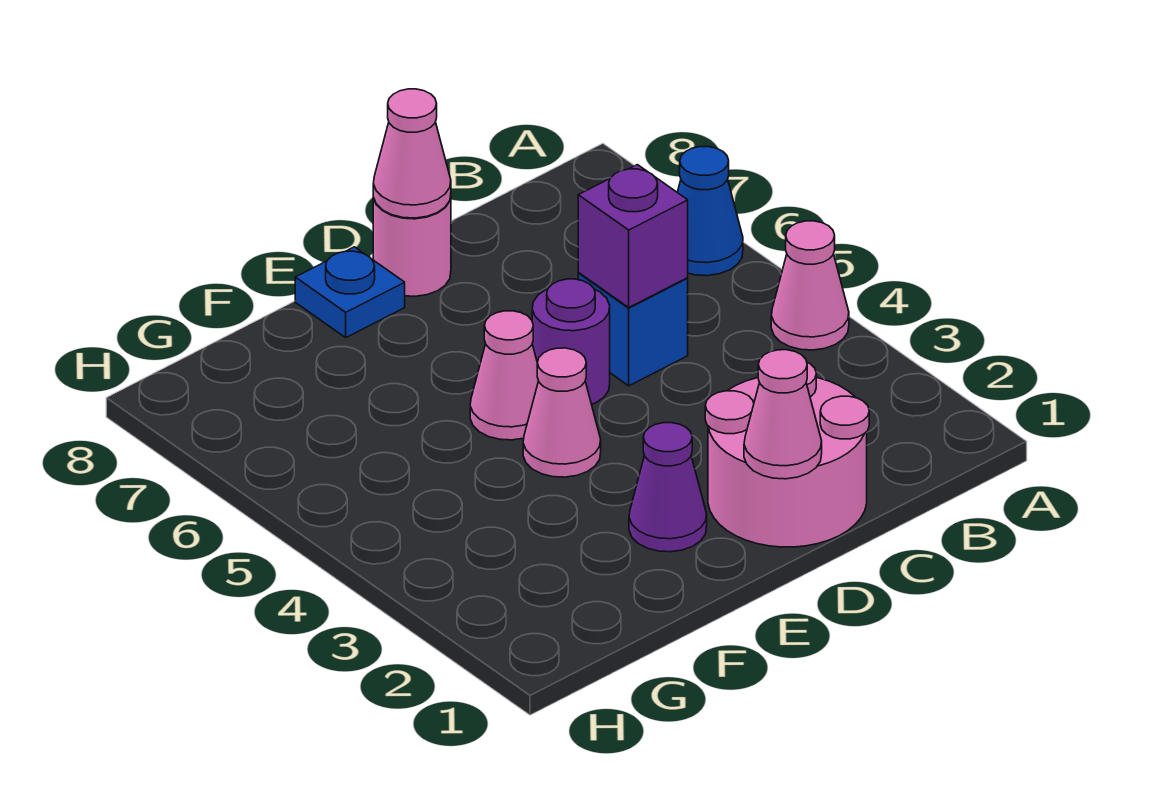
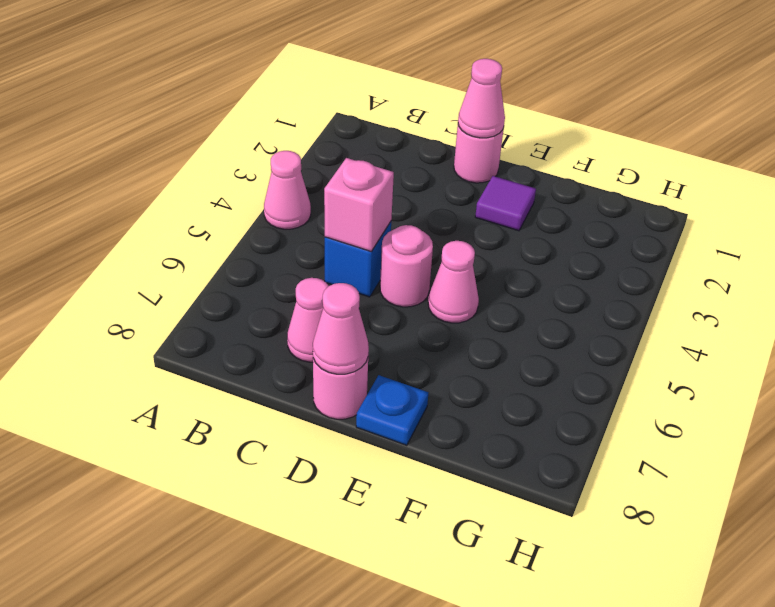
blue 1x1 cone [677,147,743,276] -> none
pink 2x2 round brick [705,363,869,547] -> pink 1x1 round brick [454,125,504,183]
purple 1x1 brick [578,165,688,307] -> pink 1x1 brick [324,158,394,251]
purple 1x1 round brick [532,279,610,404] -> pink 1x1 round brick [380,225,433,307]
purple 1x1 cone [629,423,707,552] -> purple 1x1 tile [475,176,536,231]
pink 1x1 cone [523,348,601,477] -> pink 1x1 cone moved to [287,278,328,362]

